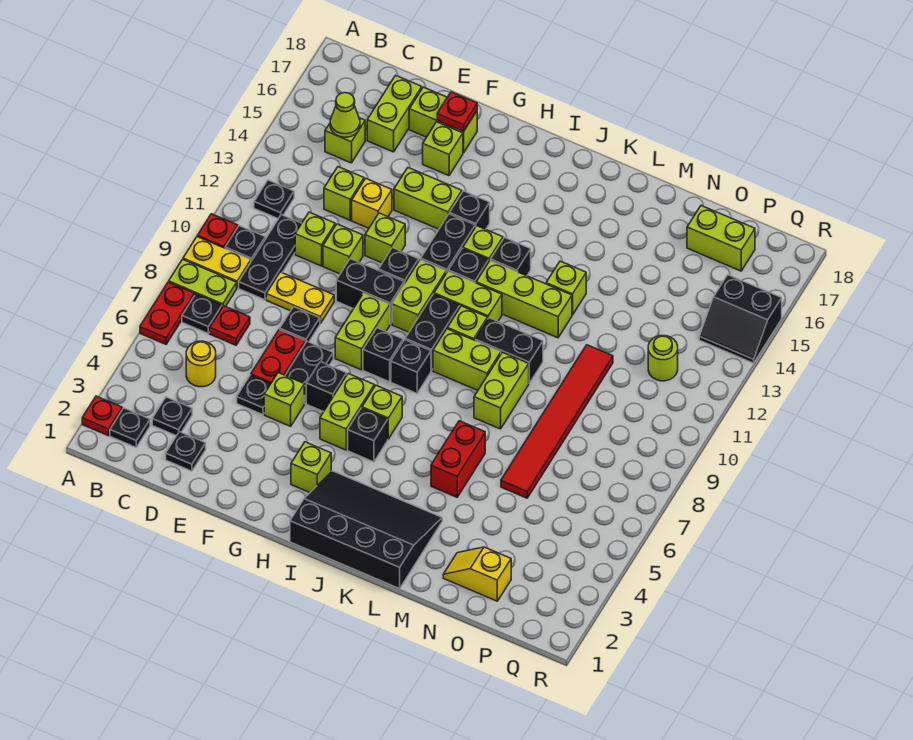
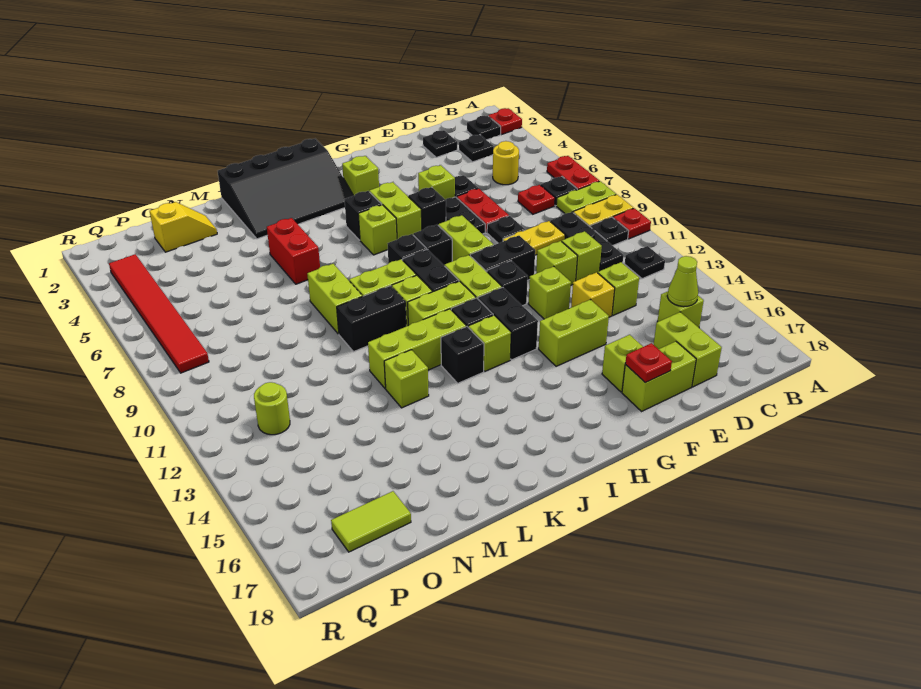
black 1x1 brick [450,191,490,229] -> none
red 1x6 tile [501,345,613,498] -> red 1x6 tile moved to [109,254,209,373]
lime 1x2 brick [687,206,755,271] -> lime 1x2 tile [331,491,411,552]
black 2x2 slope [699,275,782,363] -> none

